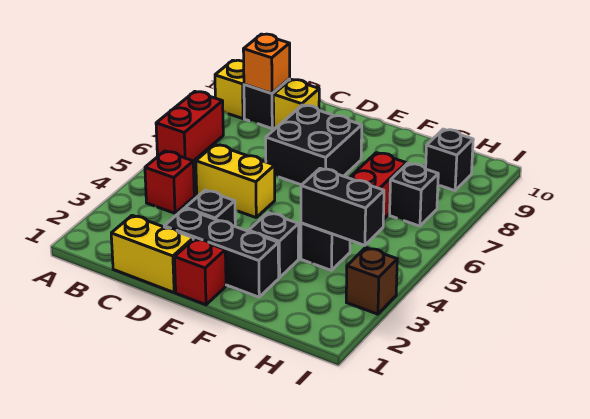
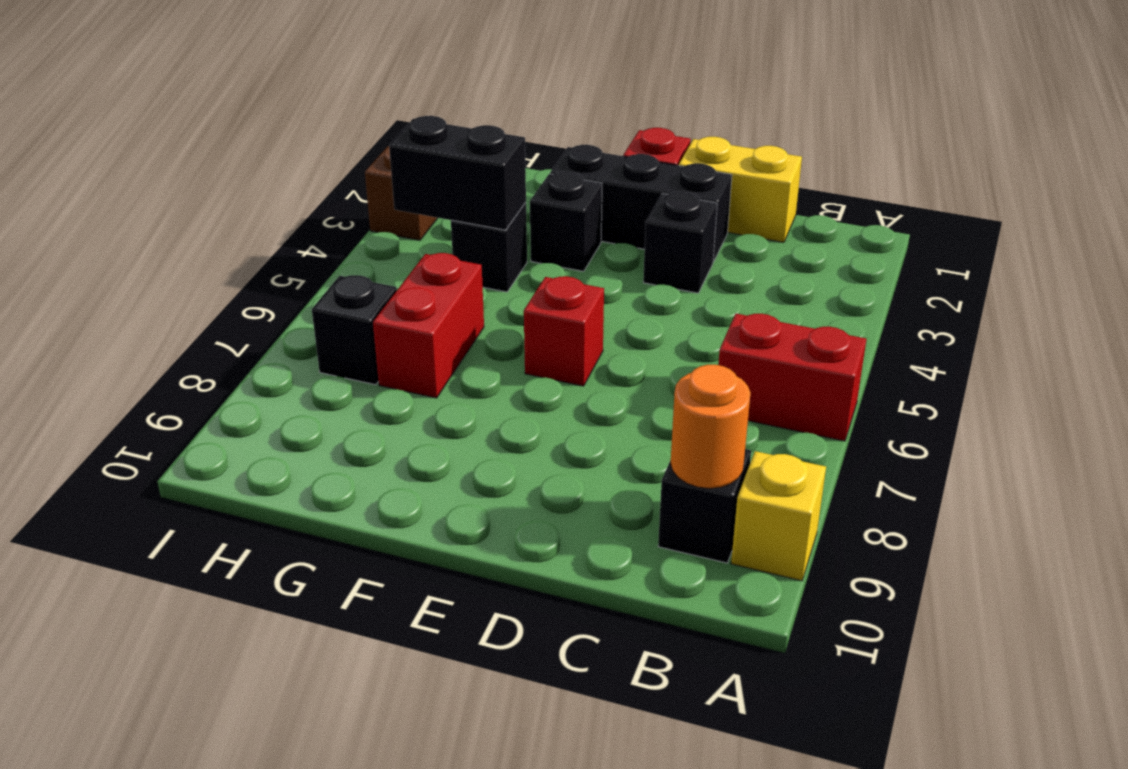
red 1x2 brick [156,92,223,161] -> red 1x2 brick turned to [718,314,866,441]
red 1x1 brick [145,151,194,213] -> red 1x1 brick moved to [524,276,604,386]
orange 1x1 brick [243,34,290,93] -> orange 1x1 round brick [670,365,750,489]
yellow 1x2 brick [196,145,275,217] -> none
yellow 1x1 brick [273,79,319,129] -> none
black 2x2 brick [266,105,362,185] -> none
black 1x1 brick [426,129,473,191] -> none

